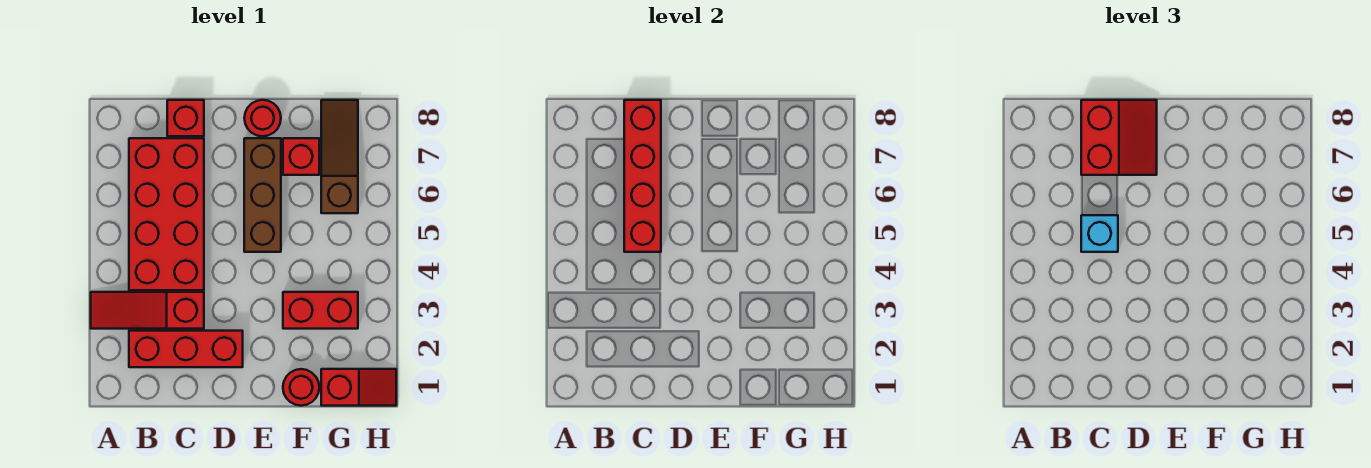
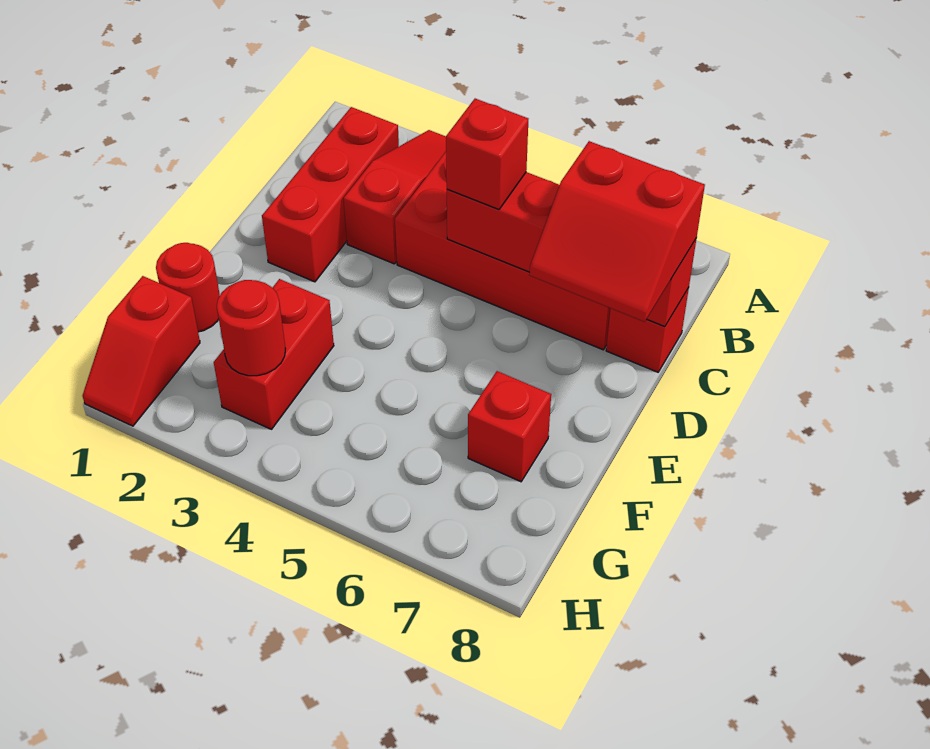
cyan 1x1 brick [1081,215,1118,252] -> red 1x1 brick [446,99,528,209]
brown 1x3 brick [244,138,281,252] -> none
red 1x1 round brick [244,100,281,136] -> red 1x1 round brick moved to [217,280,285,376]
brown 1x3 slope [321,100,358,213] -> none

